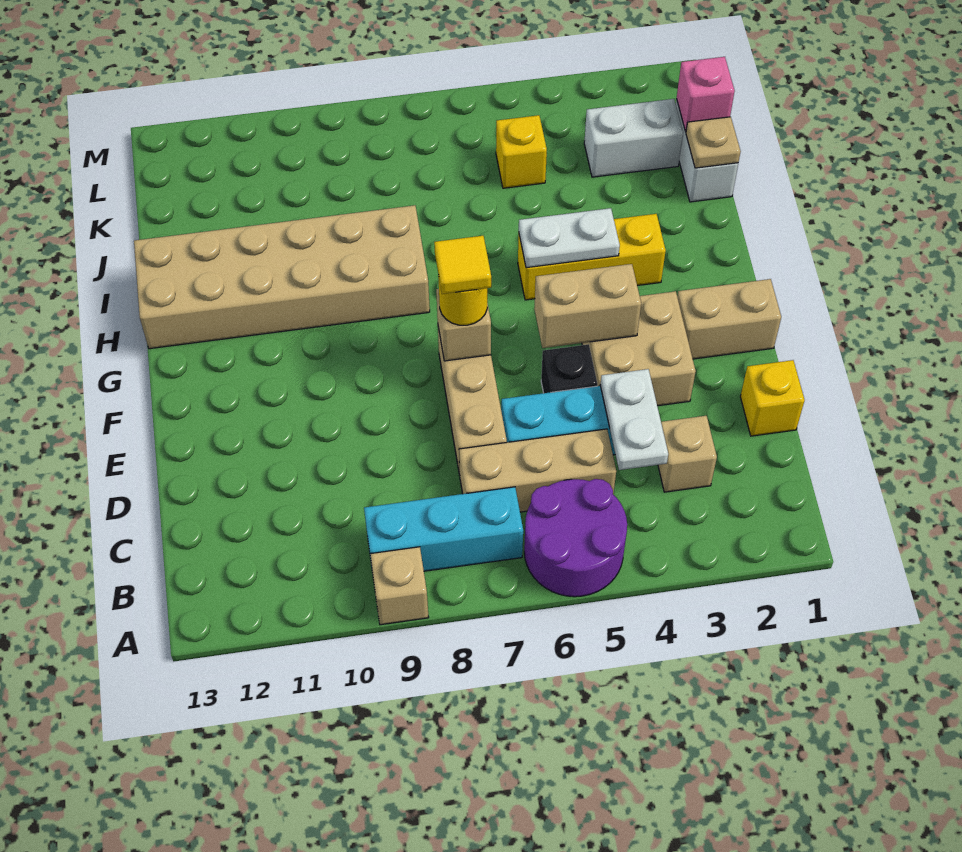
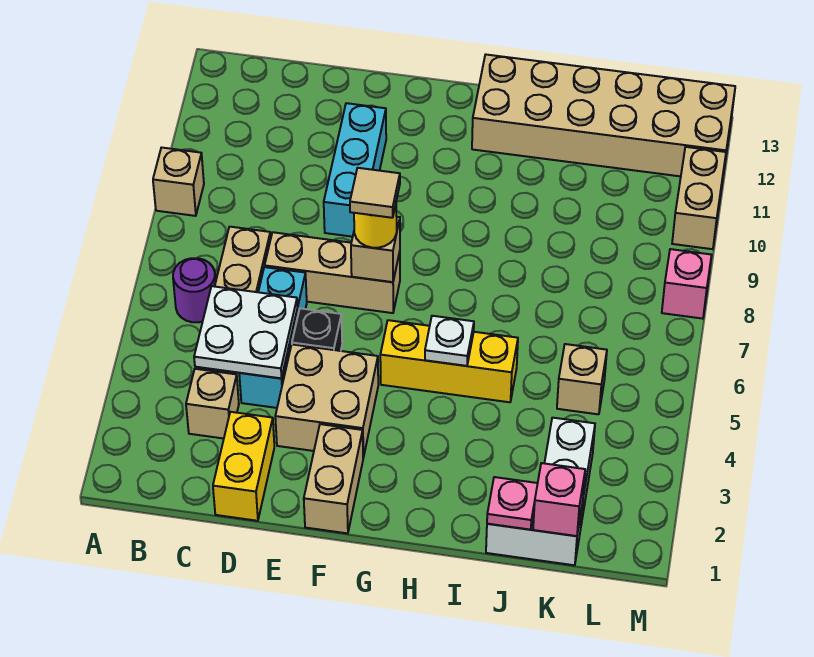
purple 2x2 round brick [524,479,627,597] -> purple 1x1 round brick [173,258,216,322]
cyan 1x3 brick [364,487,523,571] -> cyan 1x3 brick moved to [324,103,386,237]
white 1x2 plate [600,369,668,470] -> white 2x2 plate [194,286,298,378]
yellow 1x1 brick [740,360,805,436] -> yellow 1x2 brick [213,412,274,521]
tan 1x2 brick [534,264,641,348] -> tan 1x2 brick moved to [672,147,726,249]
yellow 1x1 tile [434,236,491,294] -> tan 1x1 tile [350,168,400,218]
yellow 1x3 brick [518,214,666,300] -> yellow 1x3 brick turned to [380,320,518,402]
white 1x2 plate [519,208,620,268] -> white 1x1 plate [425,316,474,366]
tan 2x6 brick [134,205,430,349] -> tan 2x6 brick turned to [472,55,735,176]
tan 1x1 plate [686,117,741,168] -> pink 1x1 plate [487,477,538,530]
yellow 1x1 brick [496,115,547,188] -> tan 1x1 brick [557,344,607,414]
none -> pink 1x1 brick [662,249,711,319]

